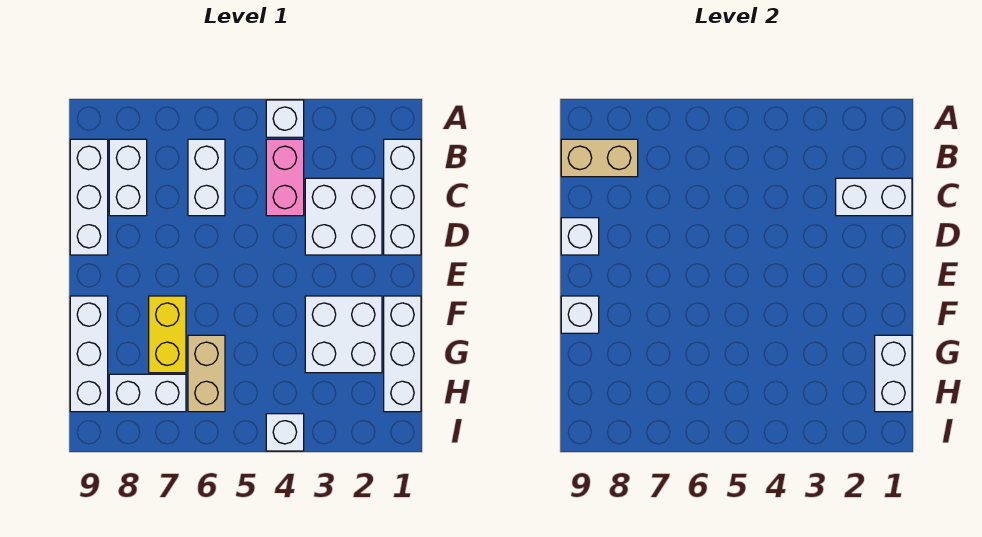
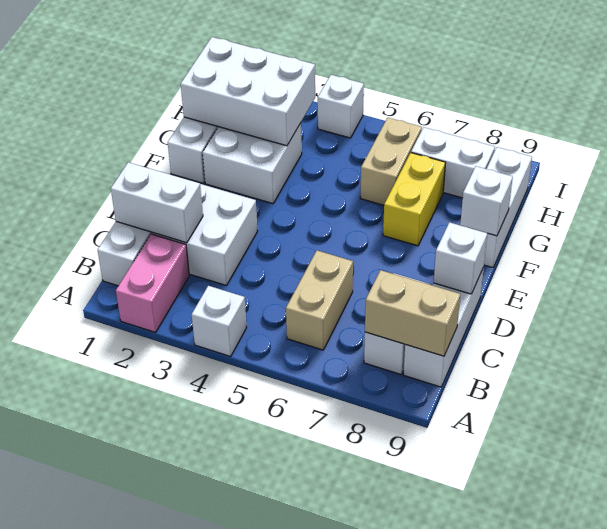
pink 1x2 brick [266,139,304,216] -> pink 1x2 brick moved to [116,234,189,332]
white 1x2 brick [188,139,225,216] -> tan 1x2 brick [286,251,353,350]
white 1x2 brick [875,335,912,412] -> white 2x3 brick [181,37,315,146]

